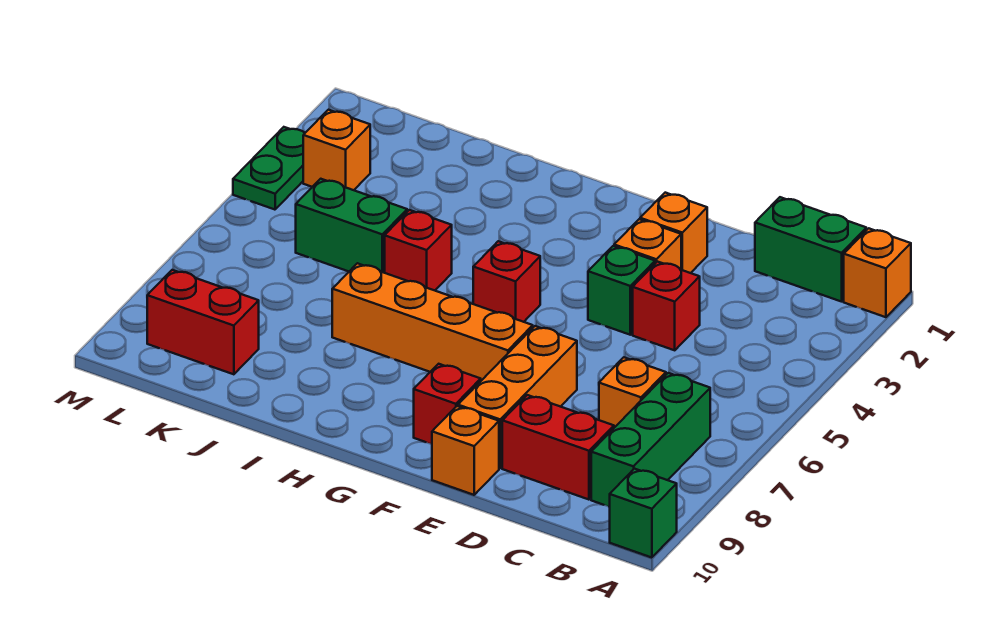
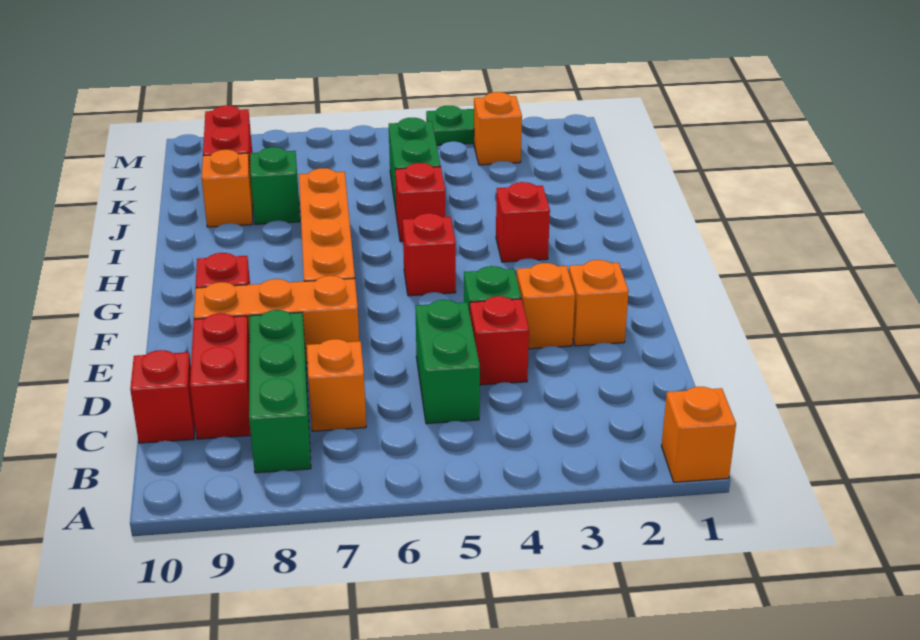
green 1x1 brick [610,469,677,558] -> green 1x1 brick moved to [250,147,300,224]
green 1x2 brick [755,197,866,302] -> green 1x2 brick moved to [415,300,480,424]
green 1x3 brick [591,373,710,507] -> green 1x3 brick turned to [249,310,311,473]
none -> red 1x1 brick [130,350,195,443]
orange 1x1 brick [432,406,499,495] -> orange 1x1 brick moved to [202,150,253,227]
none -> red 1x1 brick [496,182,550,262]

